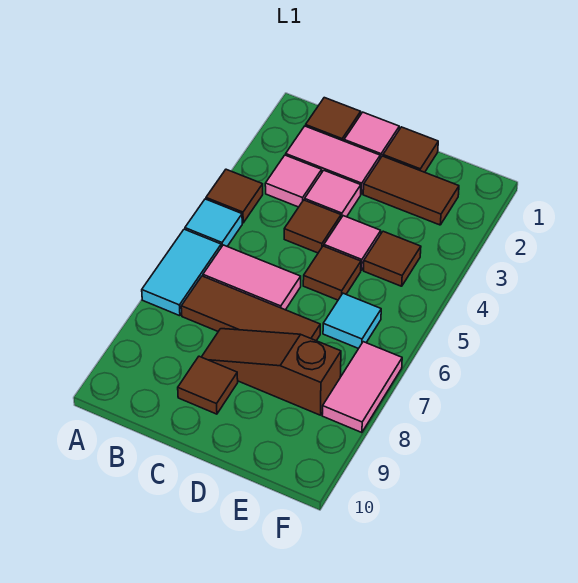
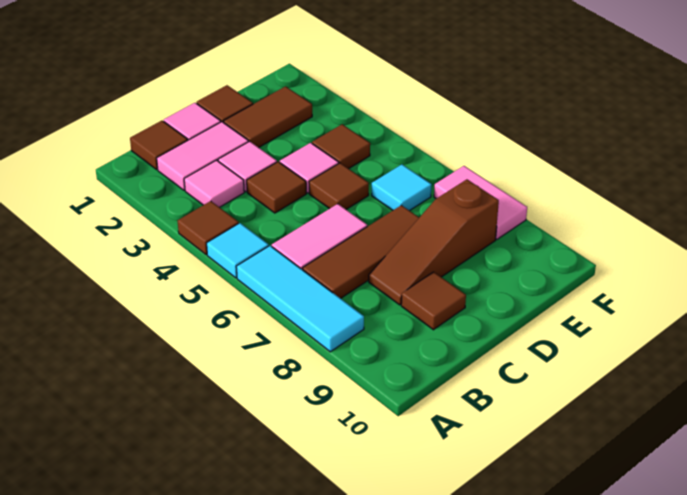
cyan 1x2 tile [142,229,221,316] -> cyan 1x3 tile [236,246,364,352]

